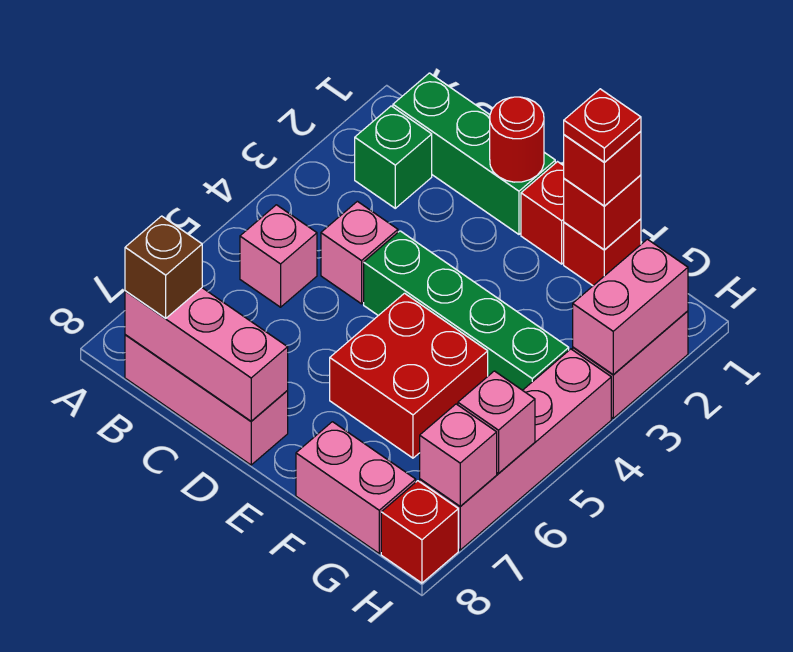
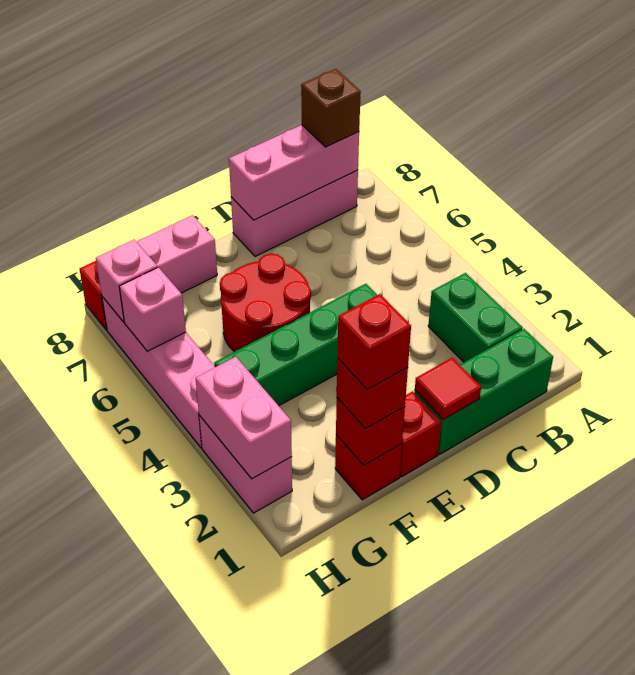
green 1x1 brick [355,106,432,208] -> green 1x2 brick [428,273,523,362]
pink 1x1 brick [240,205,317,307] -> none
pink 1x1 brick [321,201,398,304] -> none
red 1x1 round brick [490,97,544,182] -> red 1x1 tile [415,358,481,420]
red 2x2 brick [330,293,488,458] -> red 2x2 round brick [220,254,311,352]
red 1x1 plate [564,89,641,162] -> red 1x1 brick [337,294,411,390]

